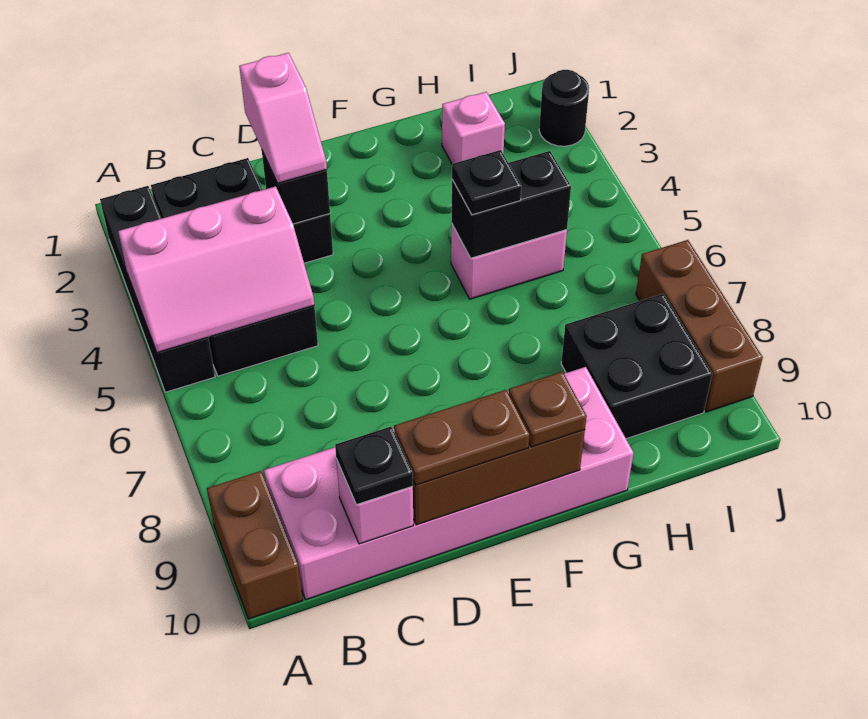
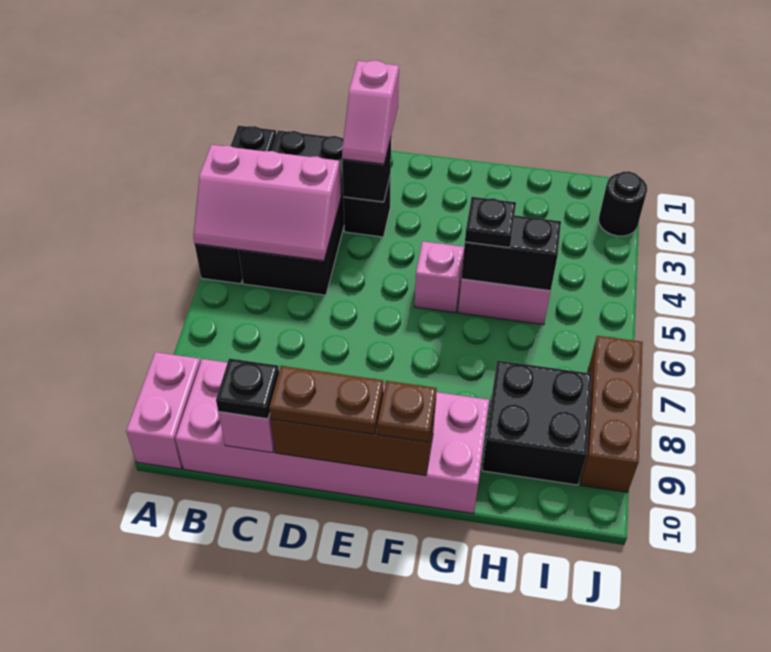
brown 1x2 brick [207,471,303,619] -> pink 1x2 brick [126,352,200,469]
pink 1x1 brick [442,92,505,164] -> pink 1x1 brick moved to [414,241,464,313]

